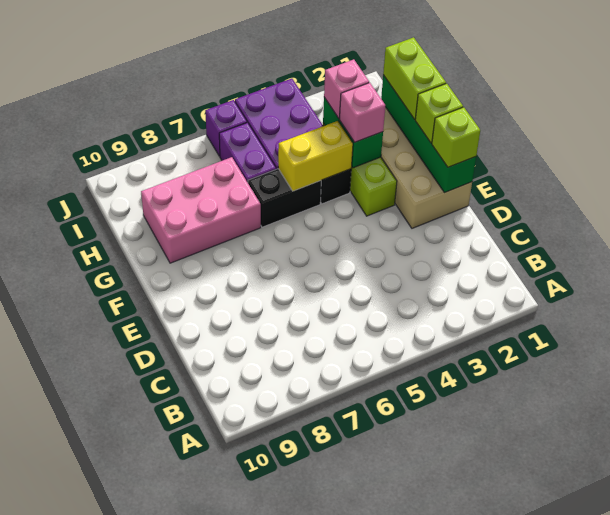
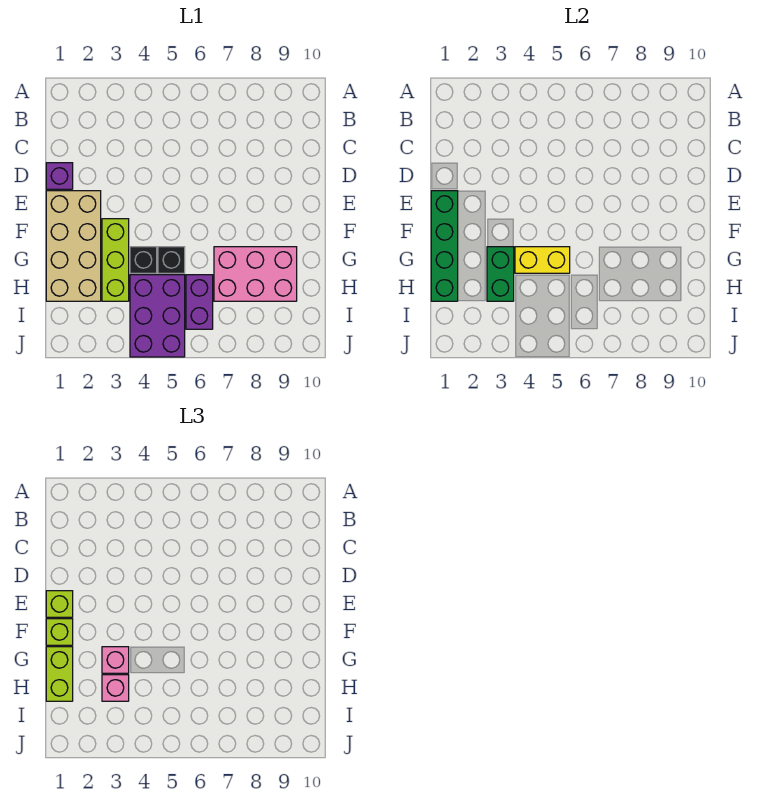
black 1x2 brick [248,169,321,227] -> black 1x1 brick [158,247,185,273]
purple 1x1 brick [205,100,247,156] -> purple 1x1 brick moved to [46,163,73,189]

